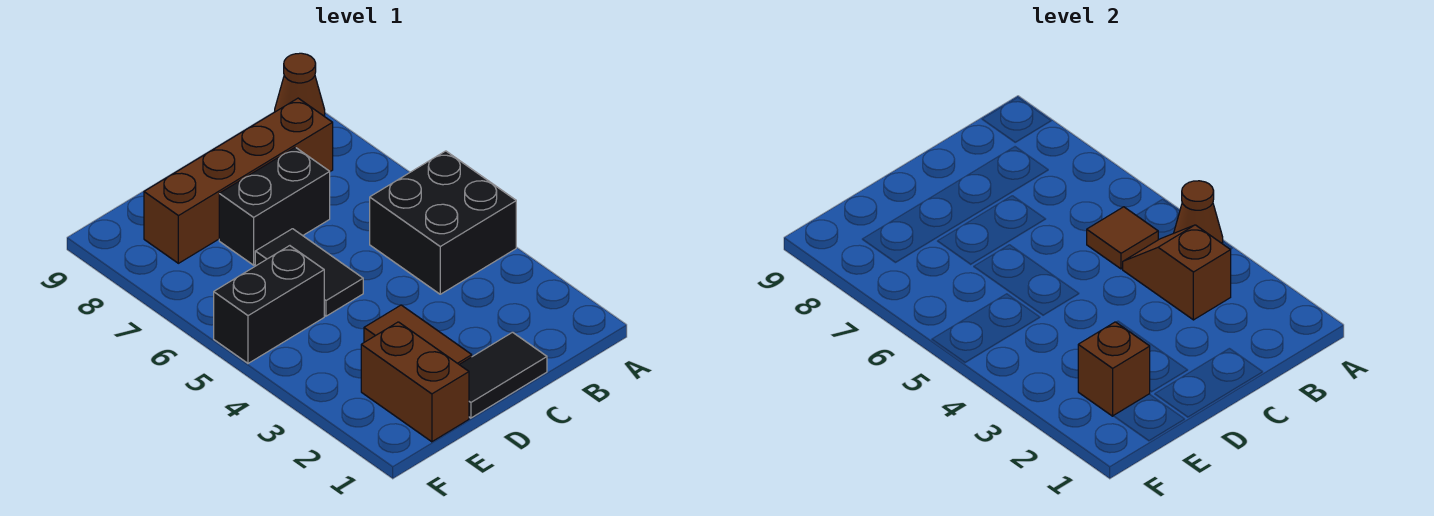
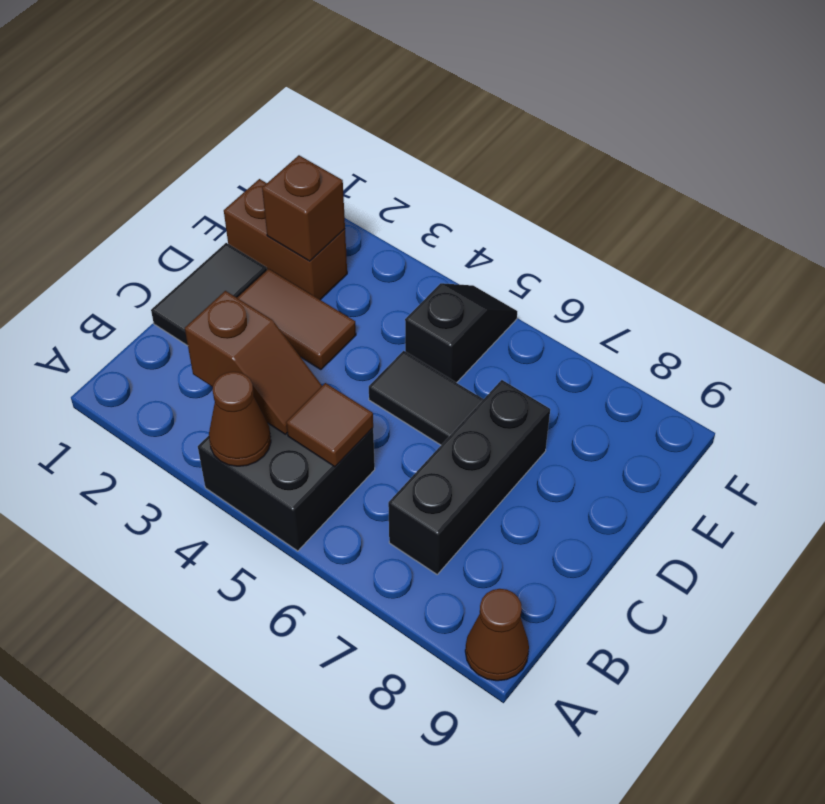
brown 1x4 brick [144,98,333,263] -> none
black 1x2 brick [219,147,330,265] -> black 1x3 brick [388,380,550,574]
black 1x2 brick [214,246,324,363] -> black 1x2 slope [405,283,517,383]

